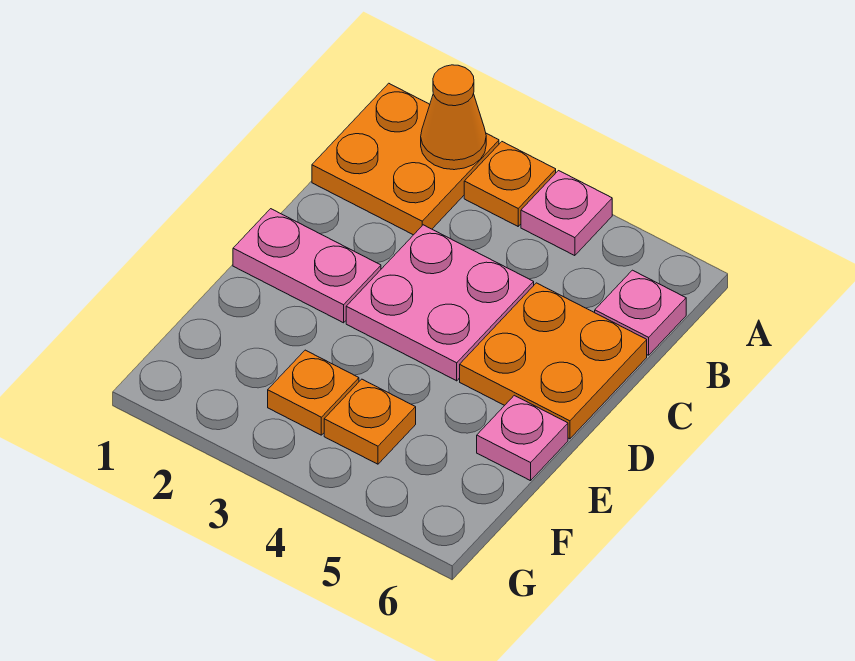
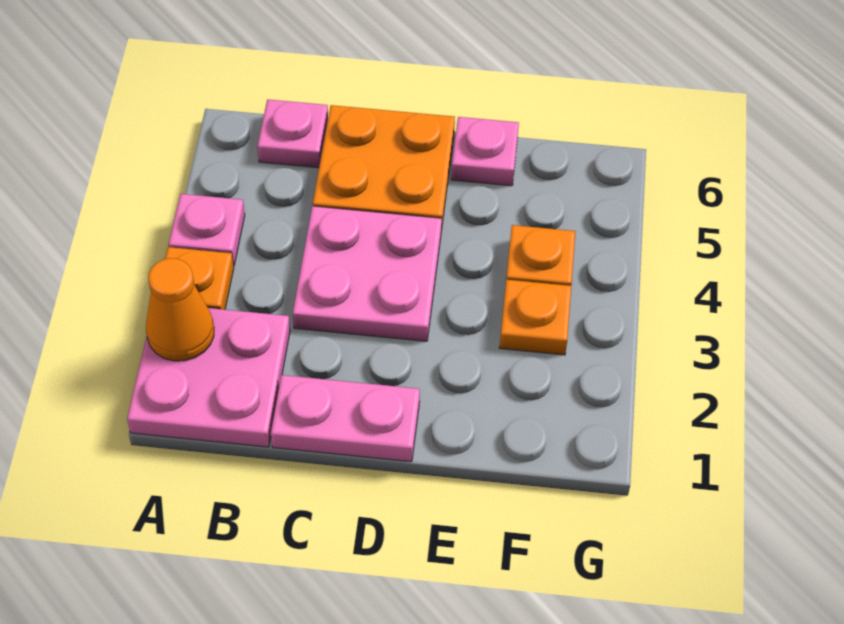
orange 2x2 plate [312,83,499,235] -> pink 2x2 plate [127,308,290,447]
pink 1x2 plate [233,209,381,323] -> pink 1x2 plate turned to [271,375,420,462]

